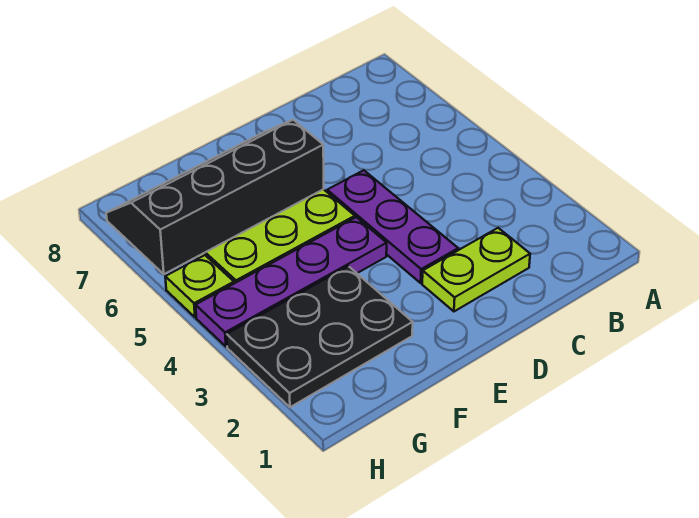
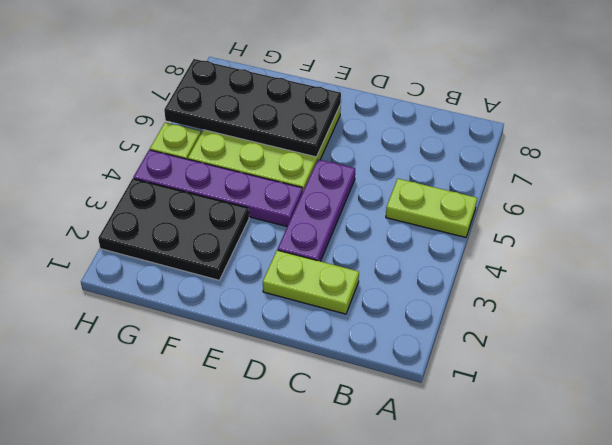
none -> lime 1x2 plate [386,179,477,237]
black 2x4 slope [106,120,324,274] -> black 2x4 plate [164,59,341,157]

